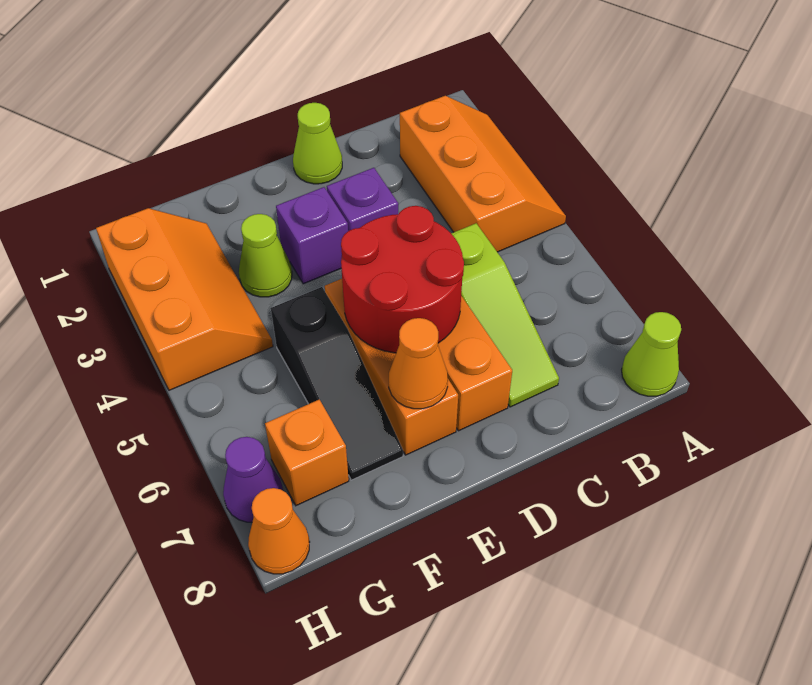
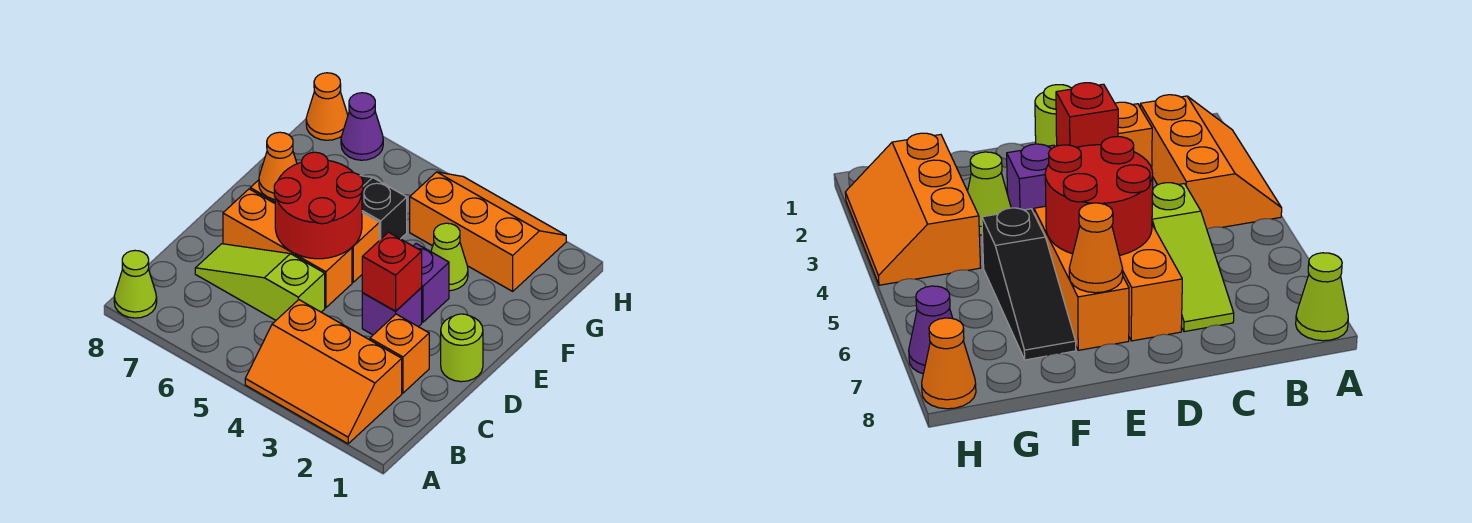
lime 1x1 cone [293,103,342,184] -> lime 1x1 round brick [441,314,483,382]
none -> red 1x1 brick [362,232,422,311]
orange 2x3 slope [96,208,273,390] -> orange 2x3 slope turned to [410,172,566,291]
orange 1x1 brick [265,400,349,506] -> orange 1x1 brick moved to [370,314,429,393]

